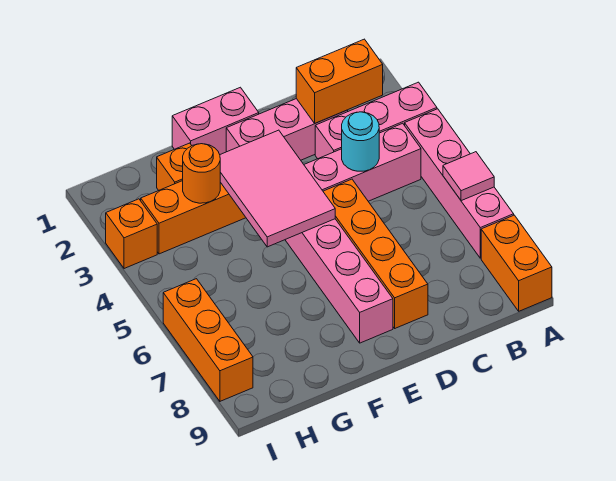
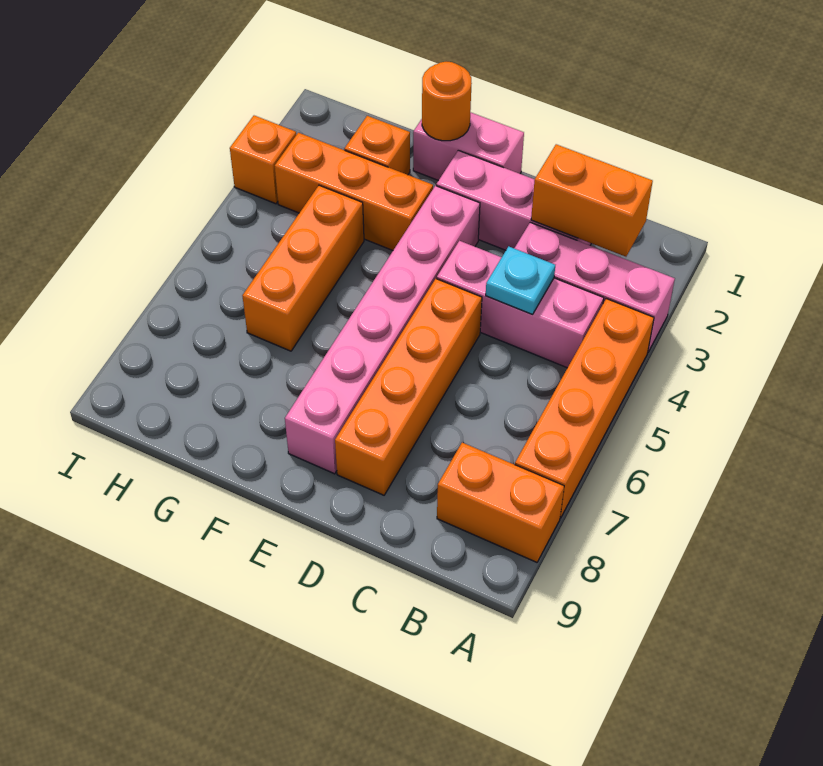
pink 1x4 brick [405,109,514,258] -> orange 1x4 brick [515,299,654,518]
pink 1x1 tile [443,152,494,201] -> none
orange 1x2 brick [481,215,552,311] -> orange 1x2 brick turned to [437,443,564,562]
cyan 1x1 round brick [342,112,379,171] -> cyan 1x1 plate [486,246,555,314]
pink 2x3 tile [220,130,335,247] -> none
orange 1x1 round brick [183,144,220,203] -> orange 1x1 round brick moved to [422,62,472,141]
orange 1x3 brick [163,279,253,401] -> orange 1x3 brick moved to [242,185,364,351]

